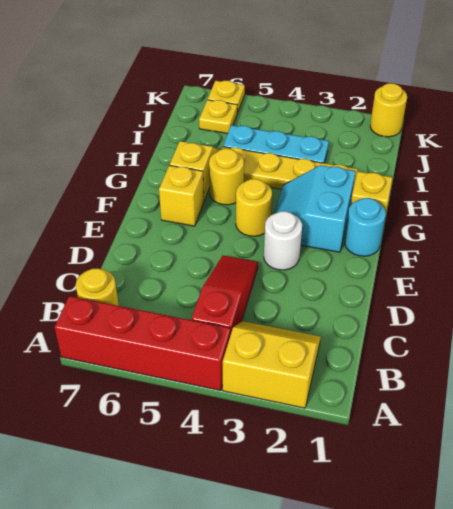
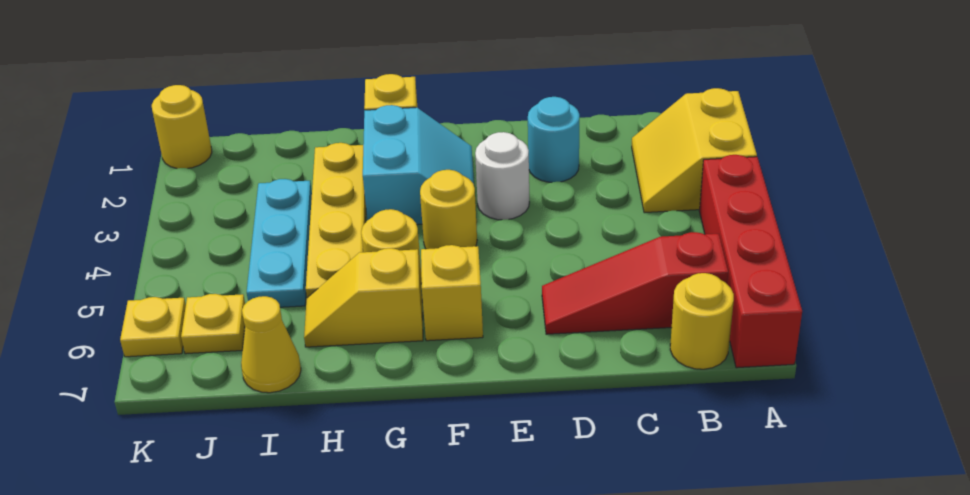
red 1x3 slope [191,255,258,332] -> red 1x3 slope moved to [542,232,728,334]
cyan 1x1 round brick [345,198,386,256] -> cyan 1x1 round brick moved to [528,97,580,182]
cyan 2x2 slope [275,165,356,252] -> cyan 2x2 slope turned to [363,105,474,225]
none -> yellow 1x1 cone [241,296,301,393]

